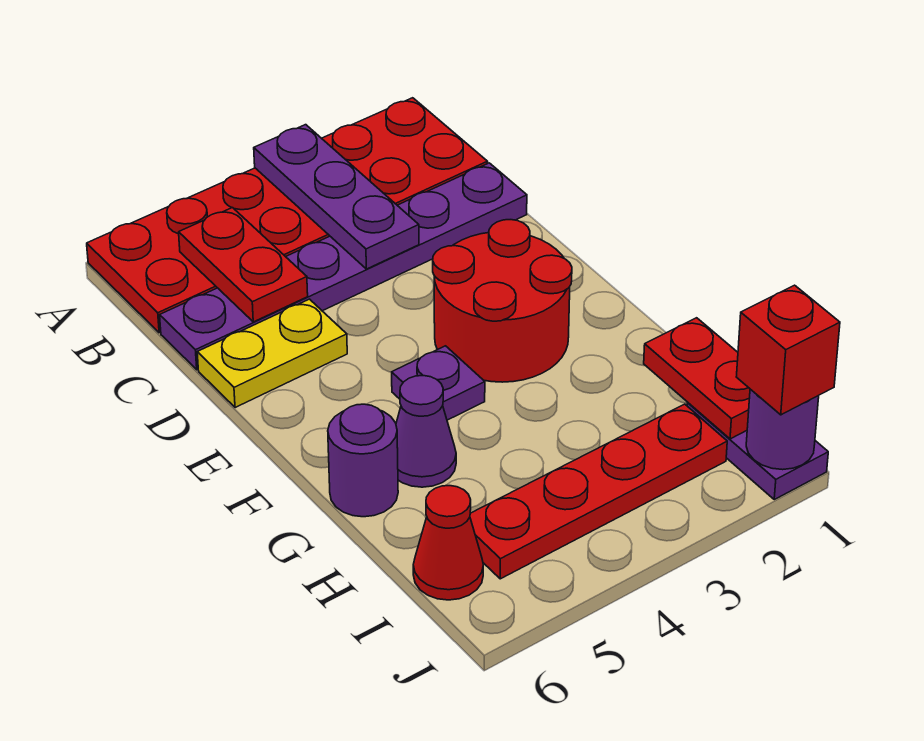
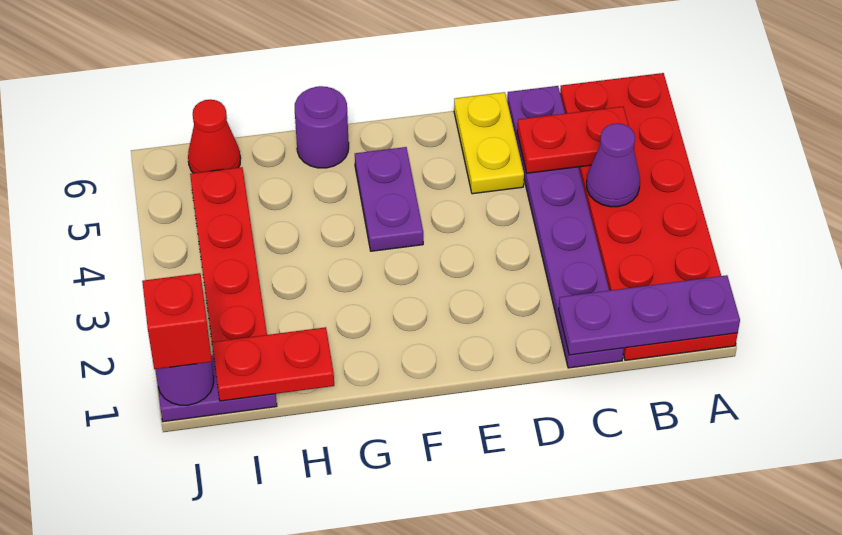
purple 1x3 plate [254,125,419,269] -> purple 1x3 plate moved to [559,275,740,355]
red 2x2 round brick [433,220,572,382] -> none
purple 1x1 plate [392,346,485,420] -> purple 1x2 plate [355,147,423,251]
purple 1x1 cone [396,376,456,487] -> purple 1x1 cone moved to [587,123,640,207]

